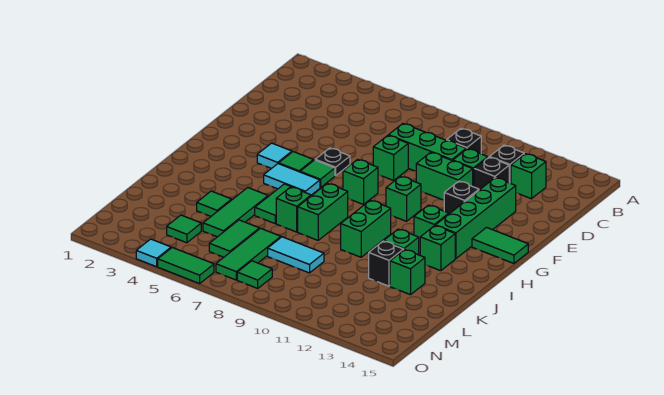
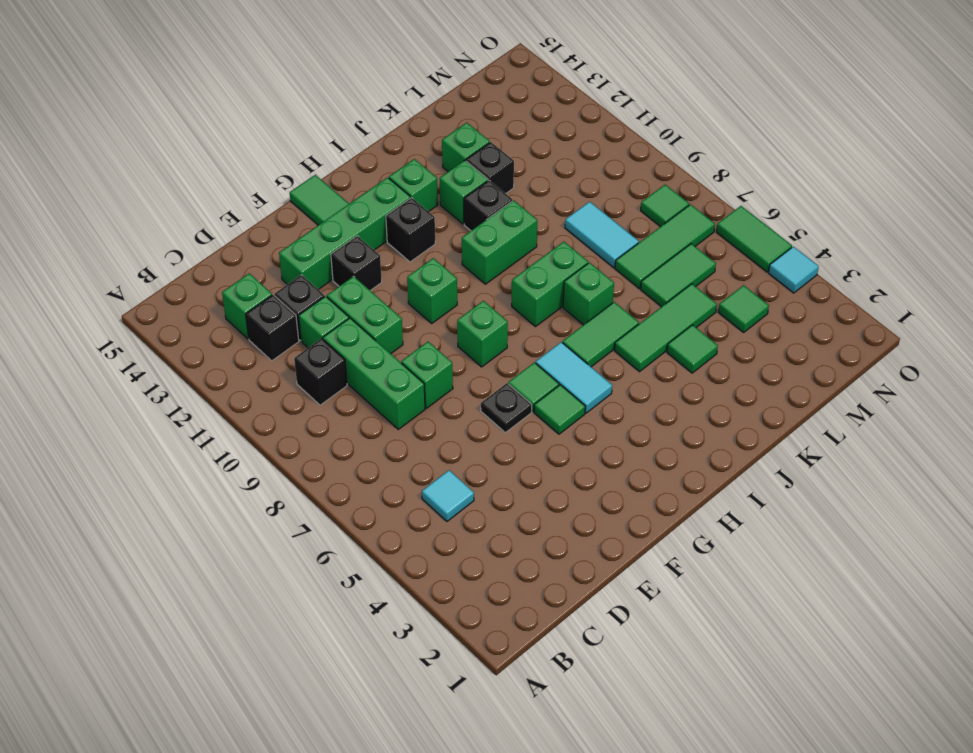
cyan 1x1 tile [257,143,292,169] -> cyan 1x1 tile moved to [422,470,474,521]
green 1x1 brick [414,205,449,244] -> black 1x1 brick [386,197,435,262]
none -> black 1x1 brick [464,180,512,231]

